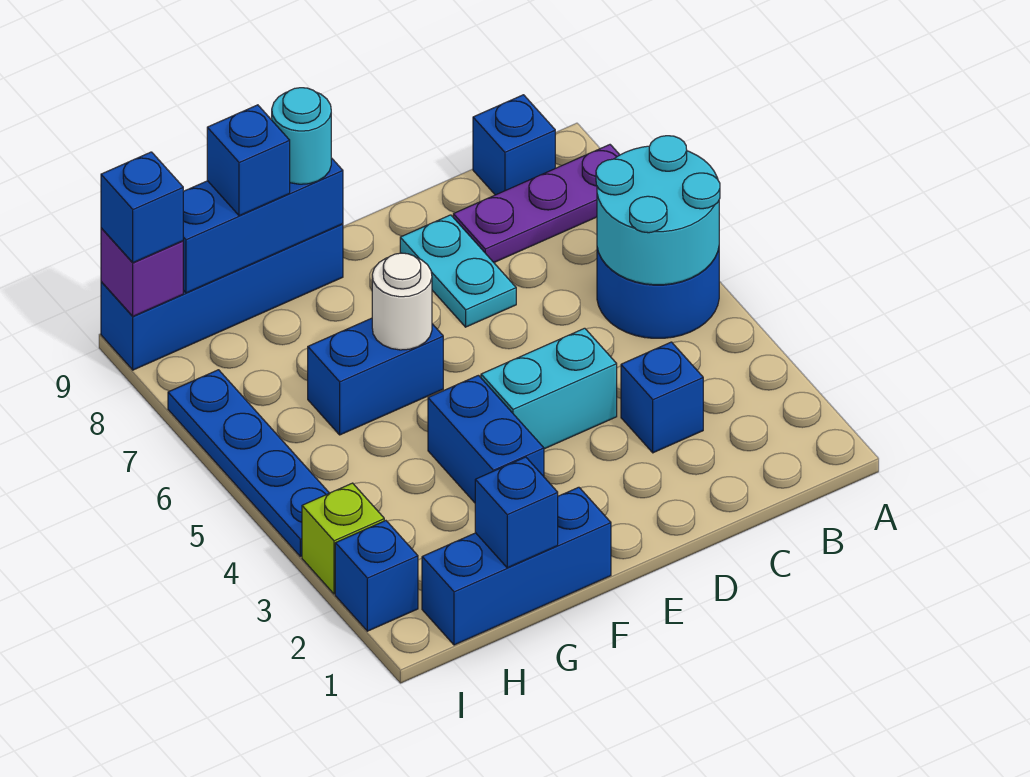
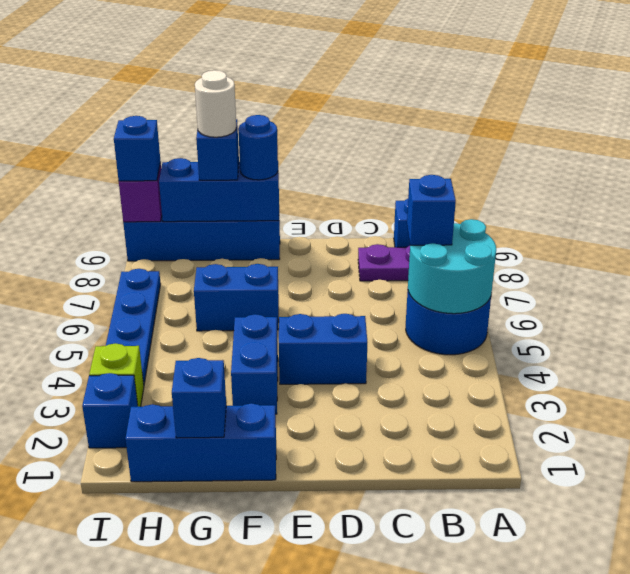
blue 1x1 brick [621,342,703,453] -> blue 1x1 brick moved to [407,175,456,245]
cyan 1x2 brick [481,328,617,449] -> blue 1x2 brick [279,314,367,384]
cyan 1x2 plate [400,215,516,327] -> none
white 1x1 round brick [372,253,432,350] -> white 1x1 round brick moved to [195,70,236,137]
cyan 1x1 round brick [272,88,331,184] -> blue 1x1 round brick [238,115,278,180]

